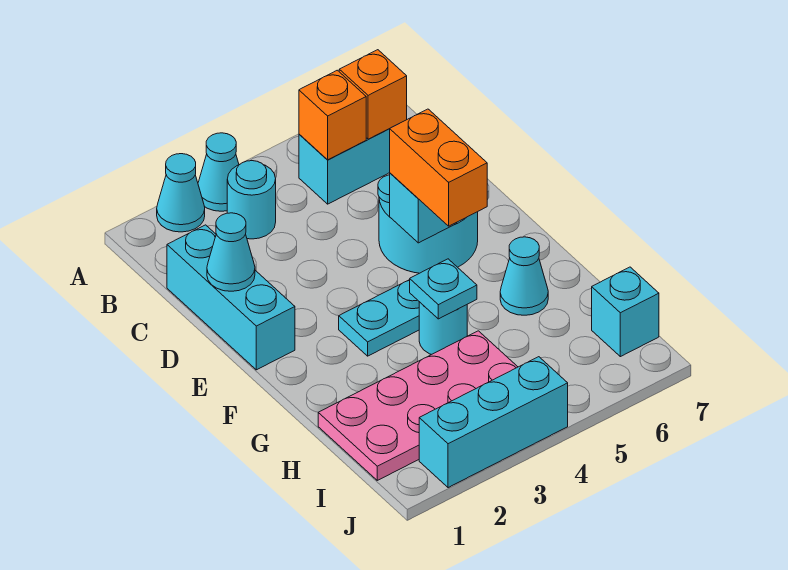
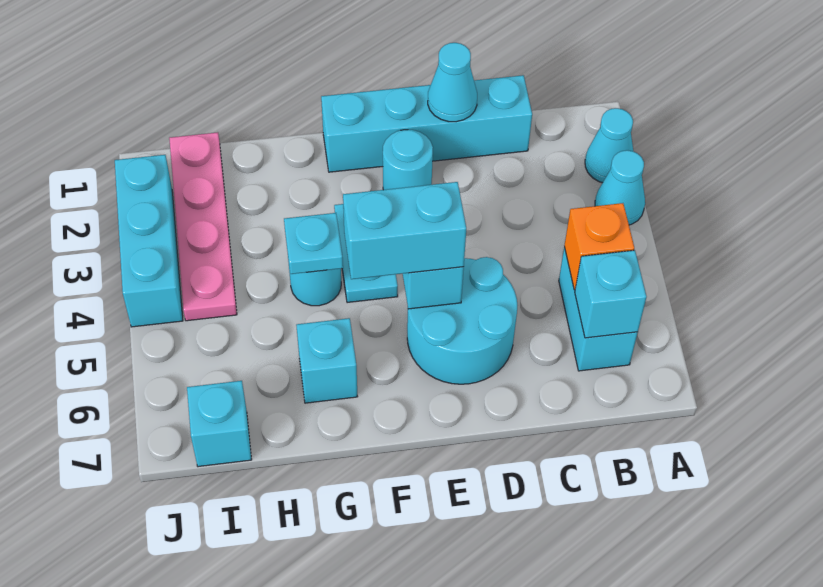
cyan 1x1 round brick [227,161,276,239] -> cyan 1x1 round brick moved to [383,130,433,190]
orange 1x1 brick [339,50,407,139] -> cyan 1x1 brick [575,250,646,338]
cyan 1x3 brick [167,225,295,370] -> cyan 1x4 brick [321,75,532,172]
orange 1x2 brick [390,109,487,226] -> cyan 1x2 brick [343,182,466,279]
cyan 1x1 cone [500,237,548,315] -> cyan 1x1 brick [296,318,358,403]
pink 2x4 plate [318,331,517,480] -> pink 1x4 plate [169,132,237,321]

